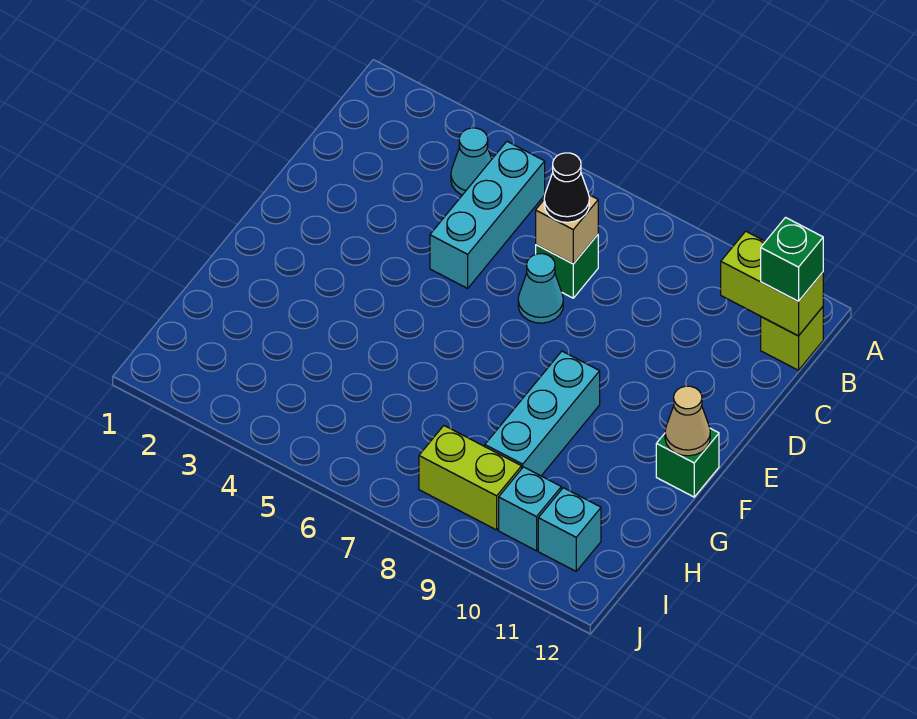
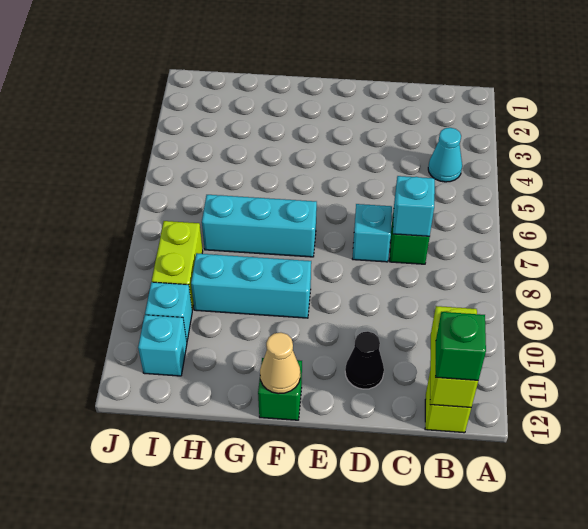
cyan 1x3 brick [430,142,545,288] -> cyan 1x3 brick moved to [202,195,317,257]
tan 1x1 brick [536,195,598,264] -> cyan 1x1 brick [393,176,435,236]
black 1x1 cone [544,153,589,222] -> black 1x1 cone moved to [345,331,384,389]
cyan 1x1 cone [518,254,563,323] -> cyan 1x1 brick [352,204,392,262]

